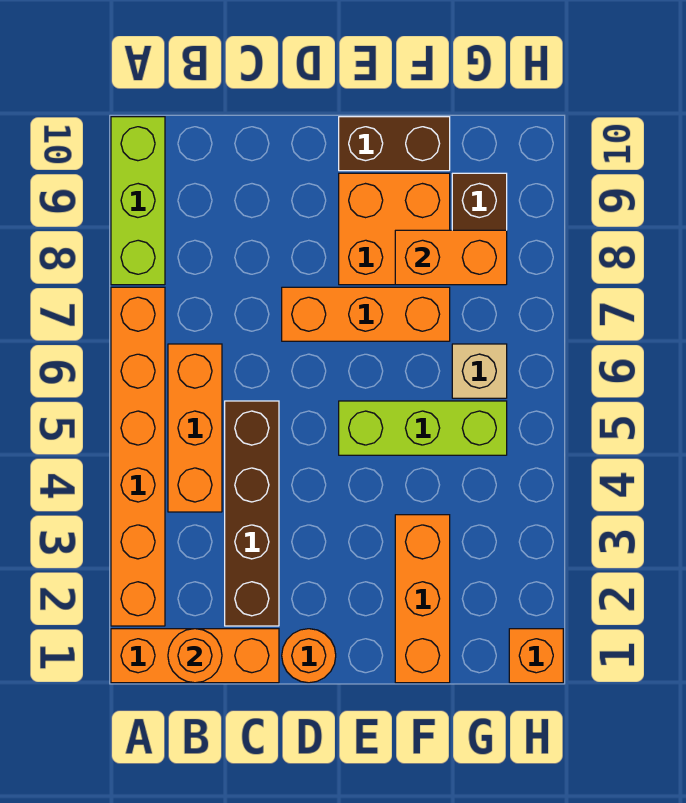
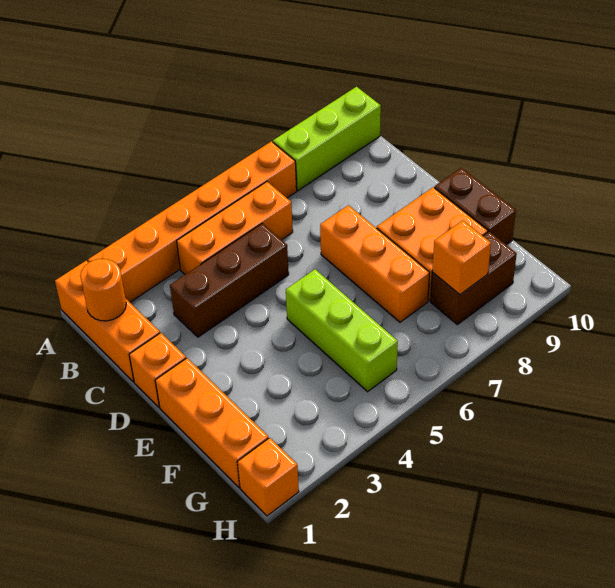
brown 1x4 brick [225,401,279,626] -> brown 1x3 brick [170,223,289,337]
orange 1x1 round brick [282,629,336,683] -> orange 1x1 brick [129,333,186,407]
orange 1x3 brick [395,515,450,683] -> orange 1x3 brick turned to [155,358,269,488]
orange 1x2 brick [395,230,507,285] -> orange 1x1 brick [432,220,491,295]
tan 1x1 brick [452,344,507,398] -> none

